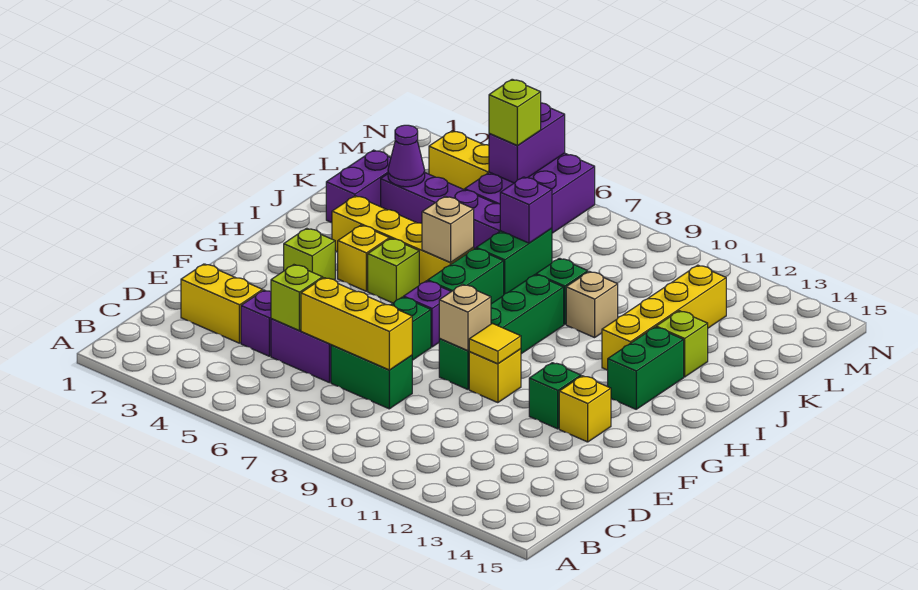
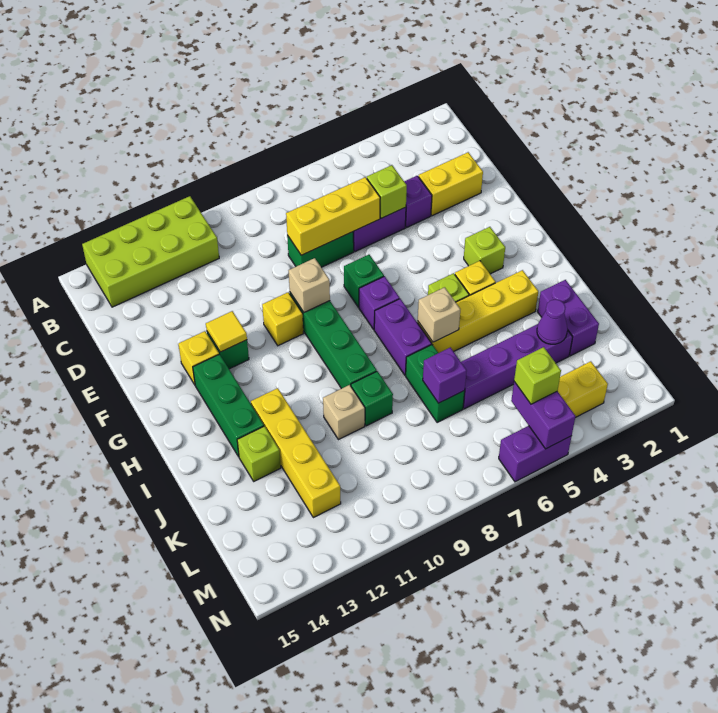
none -> lime 2x4 brick [82,196,219,307]
yellow 1x1 tile [469,323,521,364] -> yellow 1x1 tile moved to [206,311,247,352]
green 1x2 brick [428,248,504,304] -> purple 1x2 brick [374,299,432,375]
green 1x2 brick [608,327,684,409] -> green 1x3 brick [193,354,264,457]
purple 2x3 brick [465,153,595,233] -> purple 1x2 brick [499,426,572,482]

